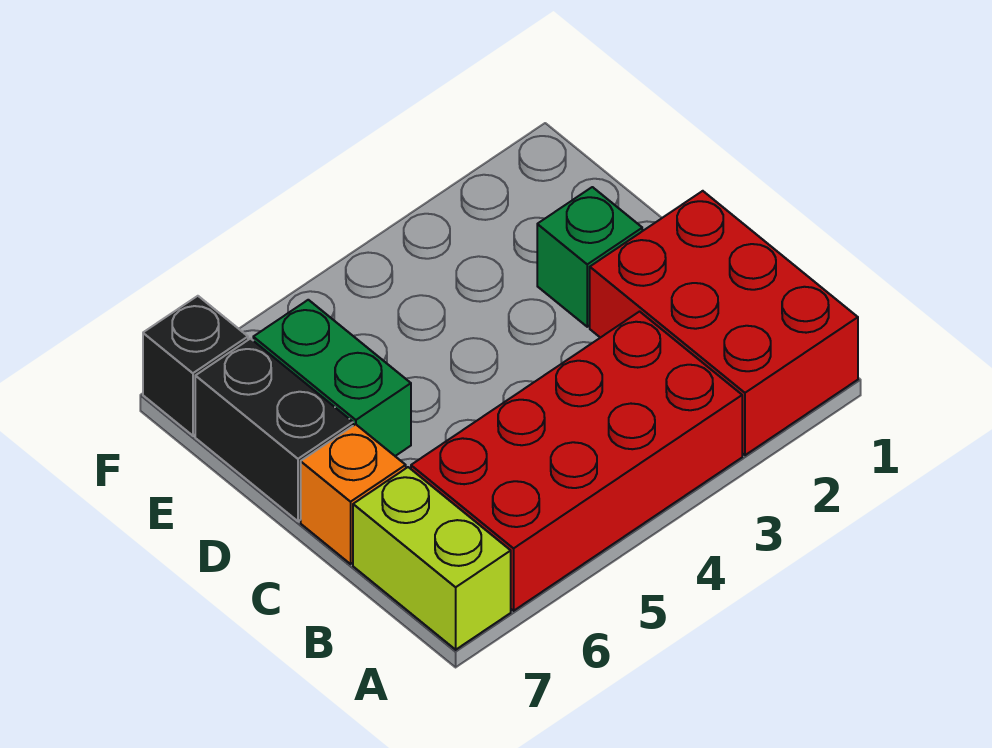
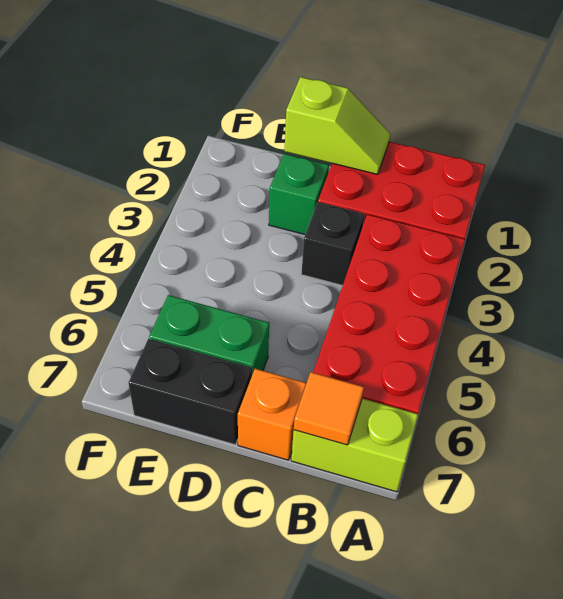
none -> orange 1x1 tile [294,372,364,445]
none -> lime 1x2 slope [285,77,390,175]
black 1x1 brick [143,296,248,436] -> black 1x1 brick moved to [301,202,364,286]

